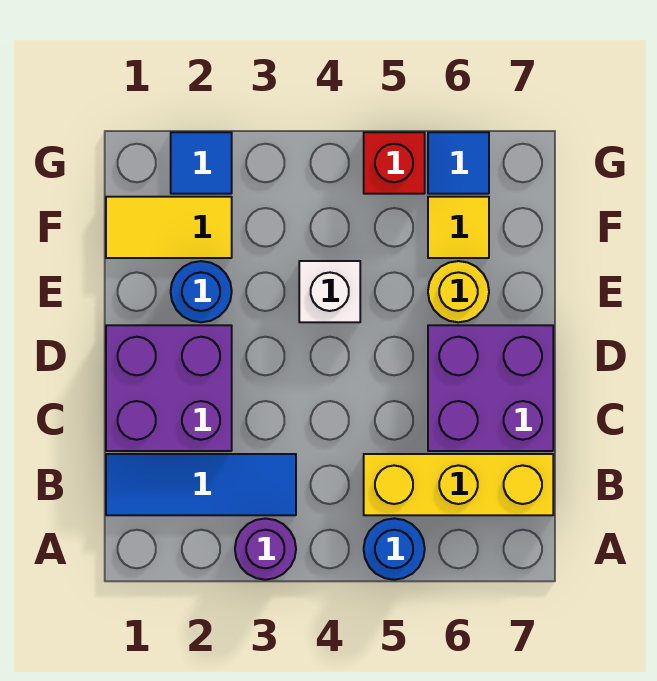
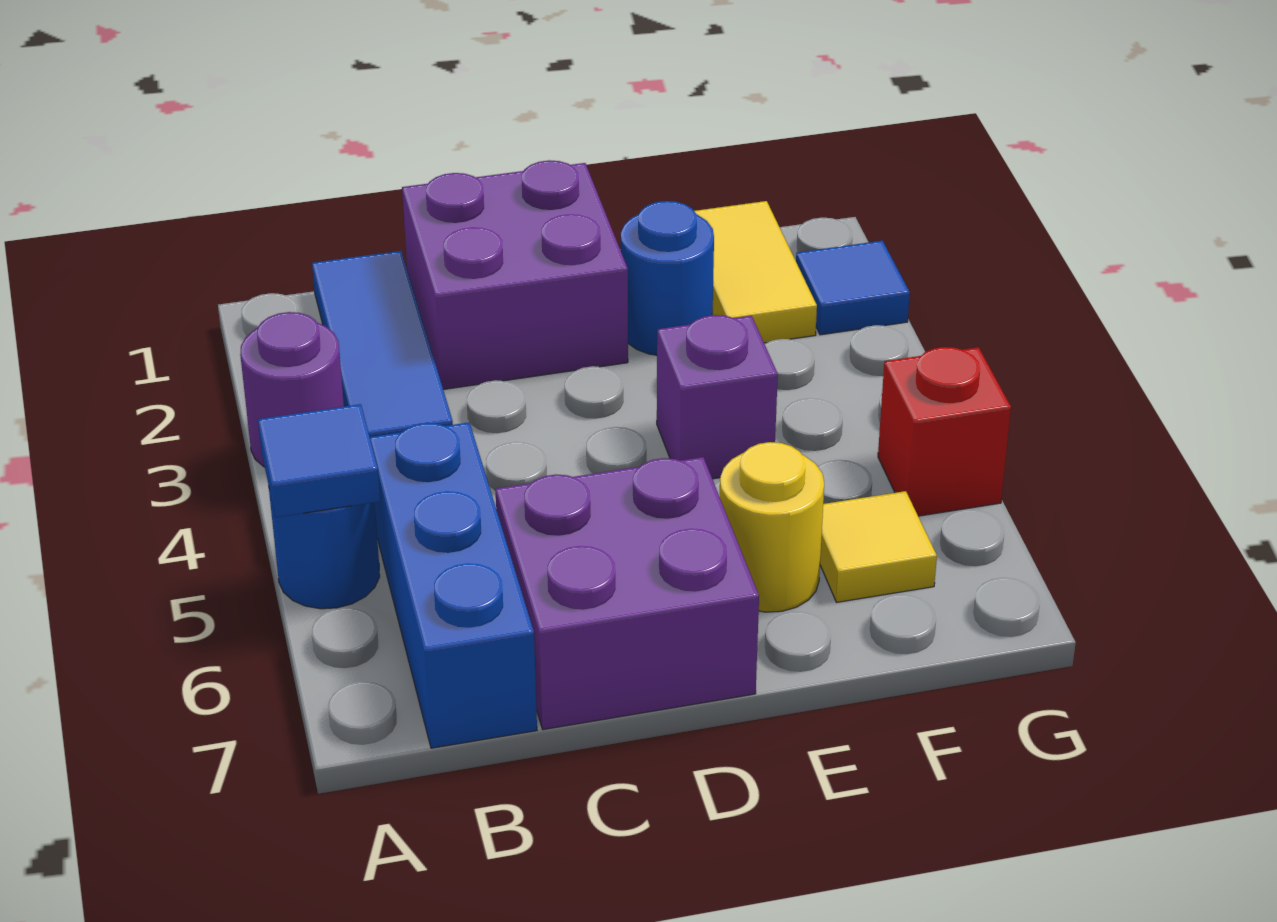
yellow 1x3 brick [364,454,553,515] -> blue 1x3 brick [370,422,537,748]
white 1x1 brick [299,261,360,322] -> purple 1x1 brick [657,315,778,479]
blue 1x1 tile [428,132,489,194] -> blue 1x1 tile moved to [258,404,380,517]

